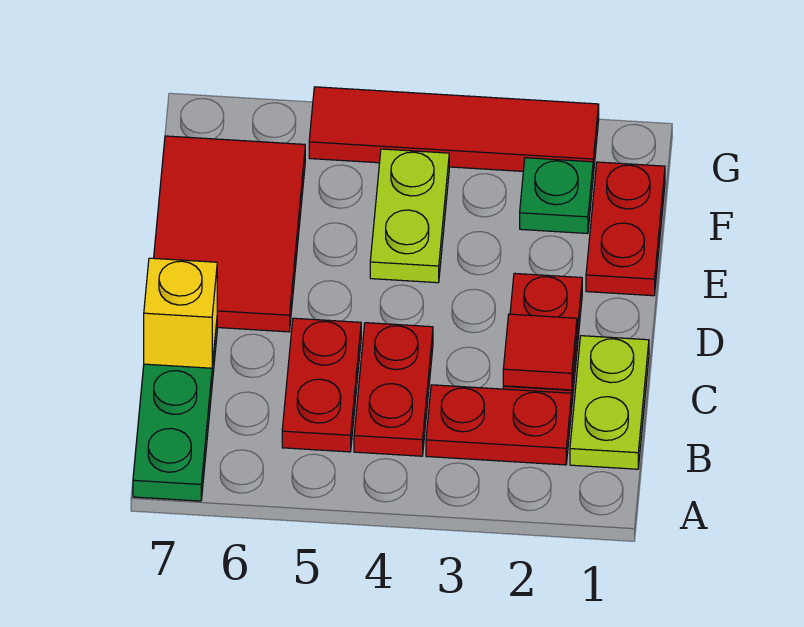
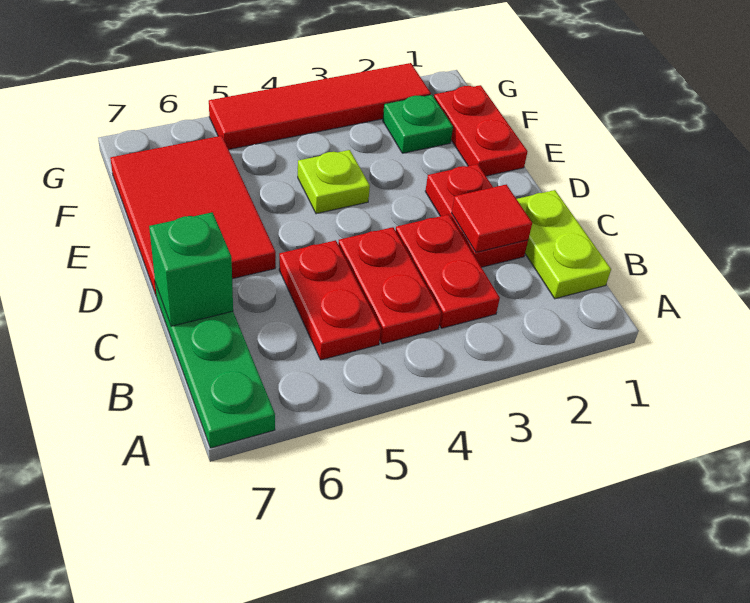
red 1x2 plate [426,385,572,465] -> red 1x2 plate turned to [396,214,500,328]
yellow 1x1 brick [144,258,217,368] -> green 1x1 brick [149,212,233,326]
lime 1x2 plate [370,149,449,283] -> lime 1x1 plate [298,150,370,214]

